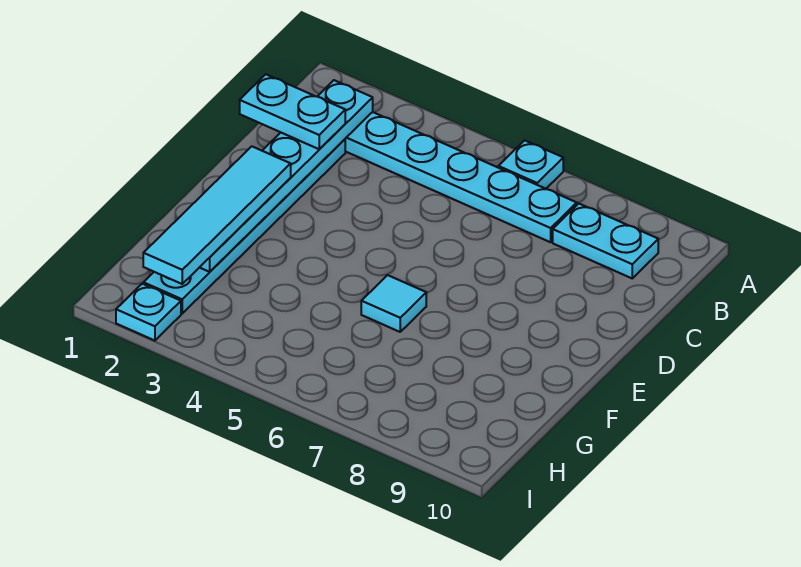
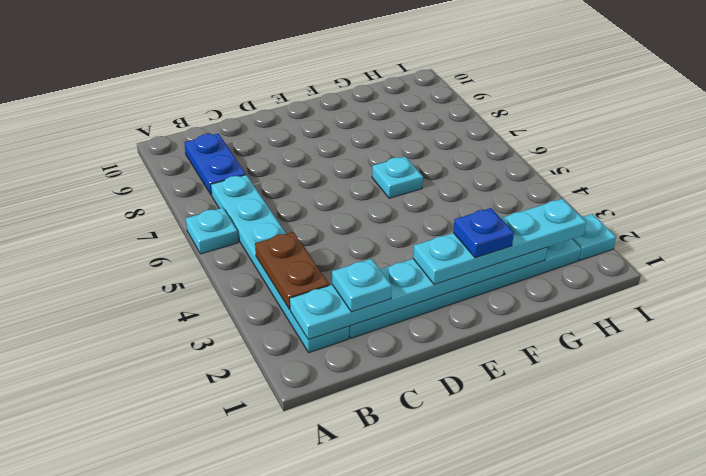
none -> brown 1x2 plate [255,232,329,310]
cyan 1x2 plate [553,204,658,278] -> blue 1x2 plate [184,134,246,195]
cyan 1x2 plate [240,74,345,149] -> cyan 1x1 plate [332,259,392,312]
cyan 1x4 tile [143,146,291,284] -> cyan 1x4 plate [413,199,586,285]
none -> blue 1x1 plate [453,208,514,258]
cyan 1x1 tile [361,275,426,332] -> cyan 1x1 plate [372,156,423,198]

